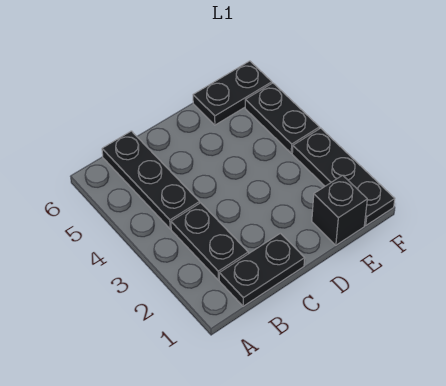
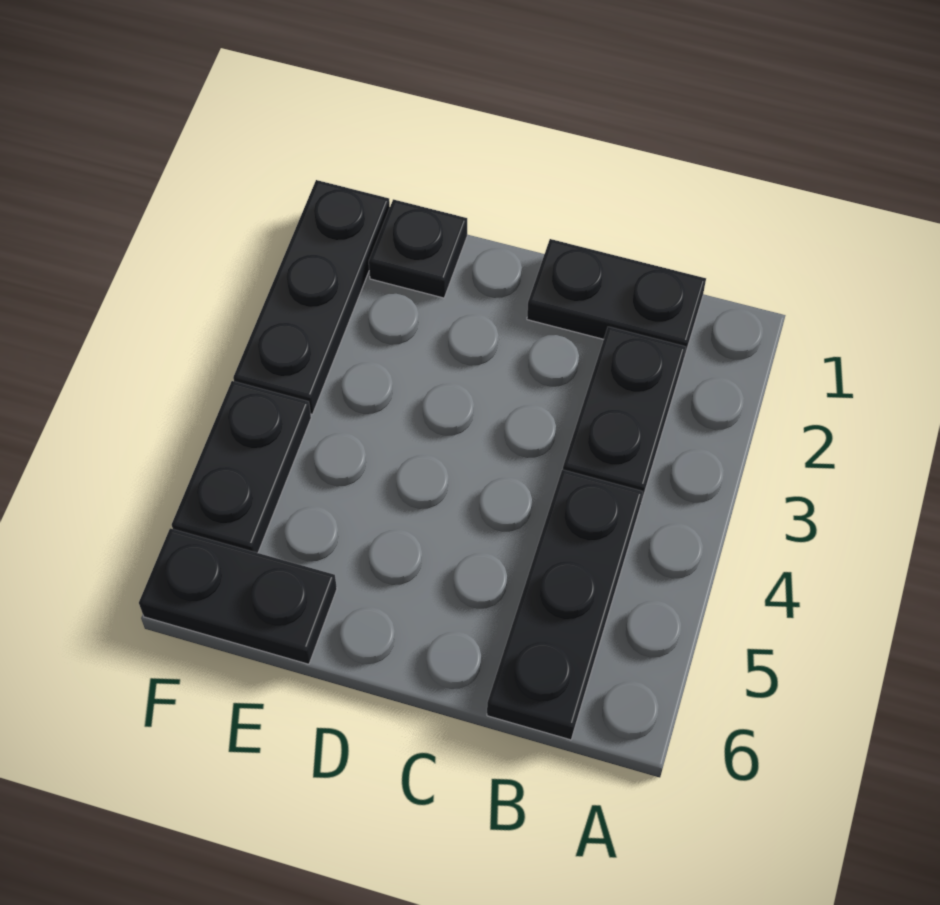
black 1x1 brick [312,175,367,245] -> black 1x1 plate [369,199,467,298]

